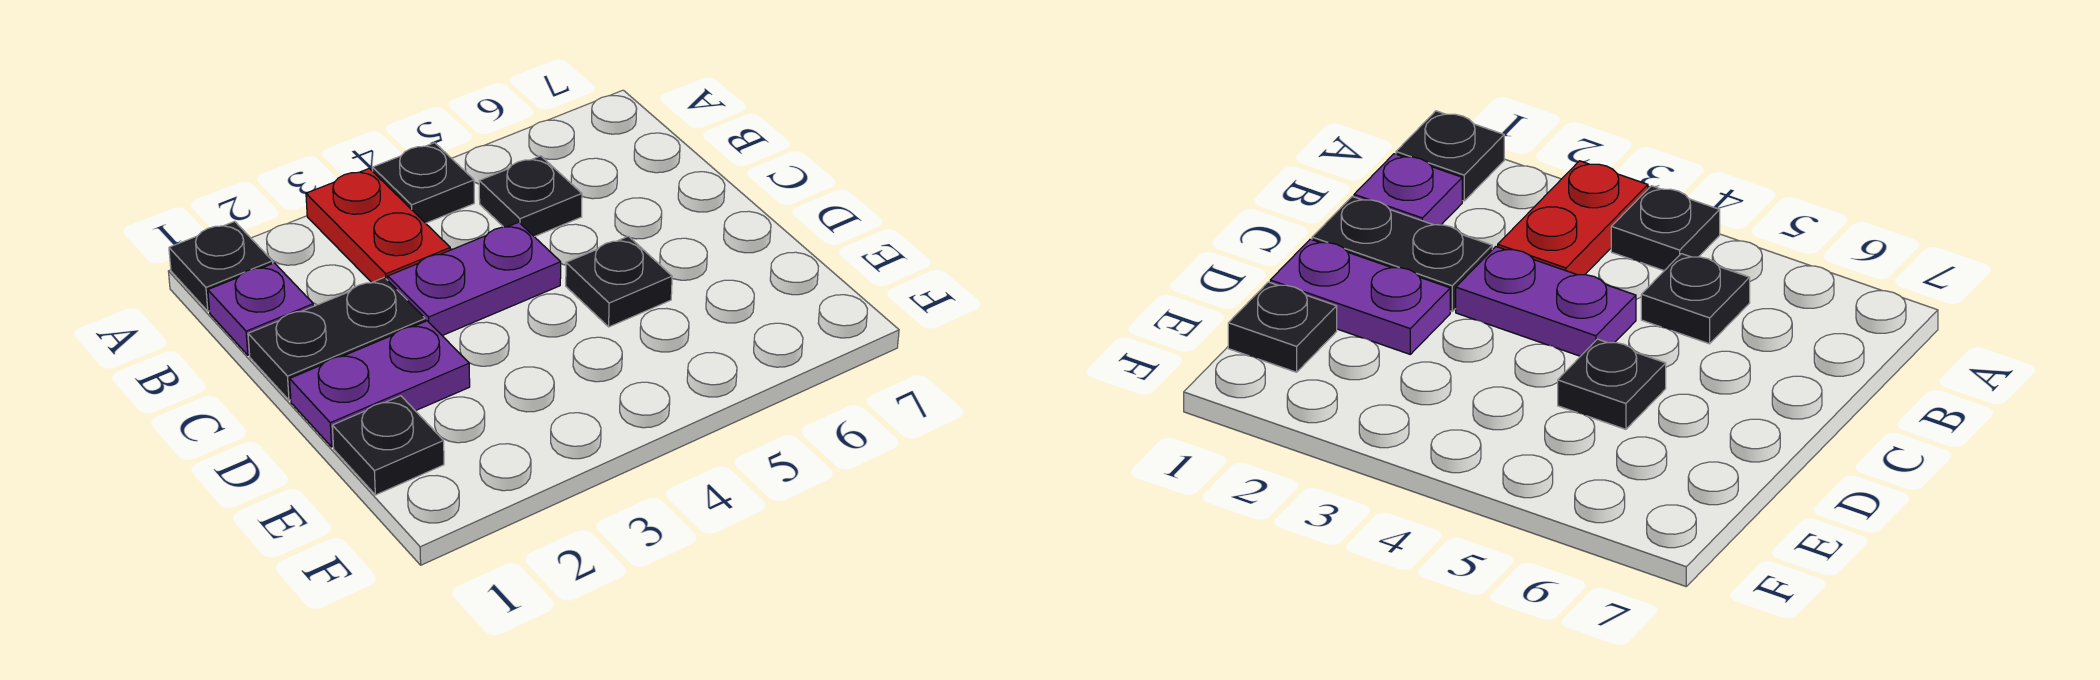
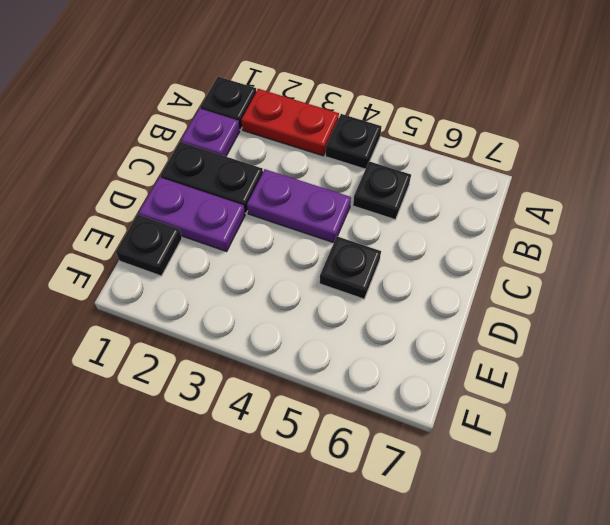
red 1x2 plate [306,168,450,282] -> red 1x2 plate turned to [241,89,339,156]

